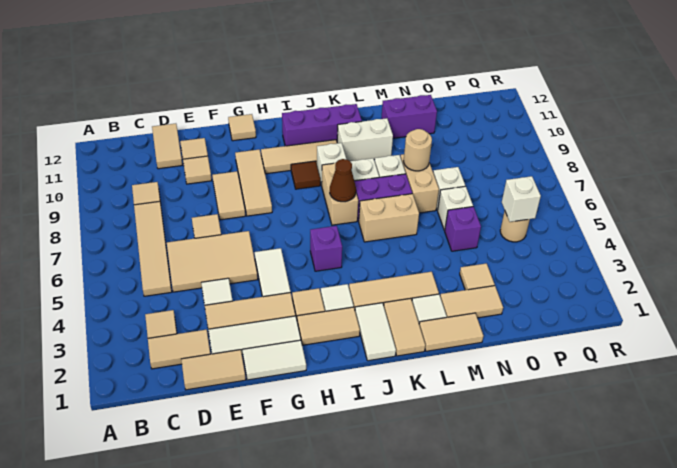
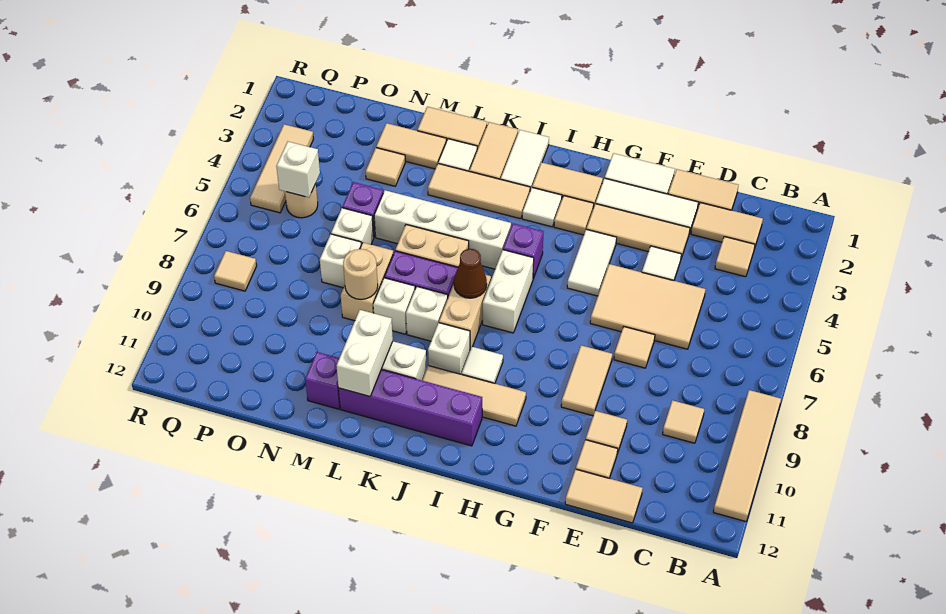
tan 1x4 tile [134,201,172,296] -> tan 1x4 tile moved to [713,390,781,522]
tan 1x2 tile [152,124,182,169] -> tan 1x2 tile turned to [565,469,643,523]
tan 1x3 tile [235,149,272,216] -> tan 1x3 tile moved to [250,124,313,213]
tan 1x1 tile [228,114,256,141] -> tan 1x1 tile moved to [214,251,257,291]
none -> white 1x2 brick [483,250,534,333]
brown 1x1 tile [291,161,320,189] -> white 1x1 tile [462,347,503,383]
purple 1x3 brick [282,104,362,146] -> purple 1x4 brick [339,370,482,446]
none -> white 1x4 brick [374,190,511,269]
none -> white 1x2 brick [337,310,393,396]
purple 1x2 brick [381,95,437,138] -> purple 1x1 brick [305,352,340,409]

